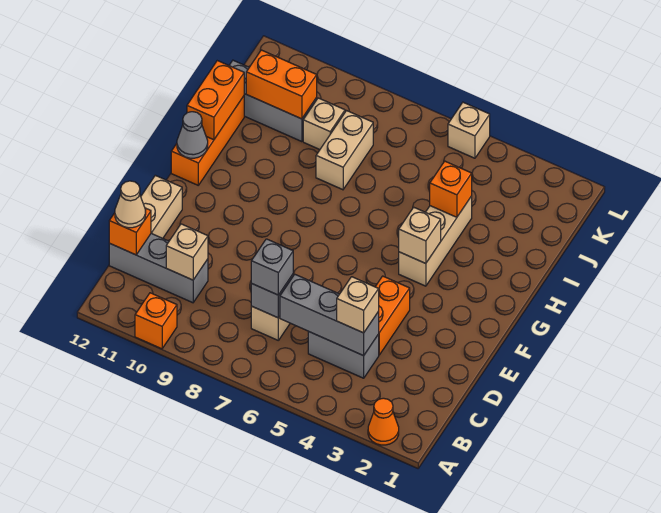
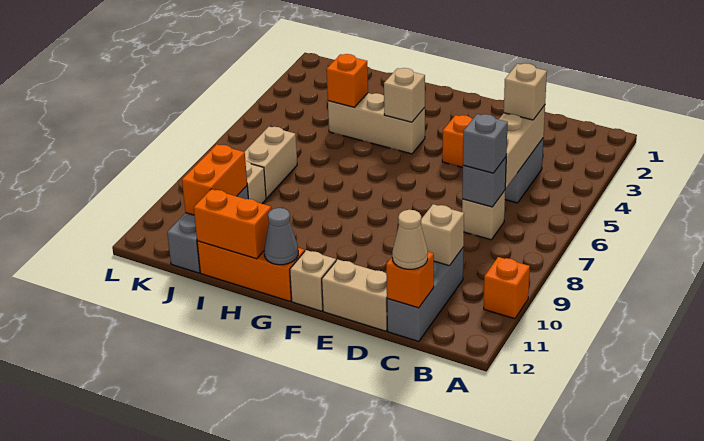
orange 1x1 cone [368,398,399,445] -> none
grey 1x3 brick [280,274,379,356] -> tan 1x3 brick [499,105,545,189]
tan 1x2 brick [316,111,373,190] -> tan 1x2 brick turned to [245,127,297,198]
tan 1x1 brick [448,102,490,158] -> tan 1x1 brick moved to [290,250,336,311]

